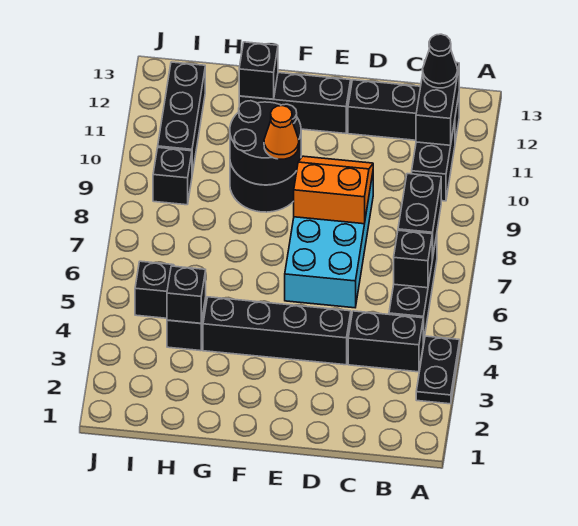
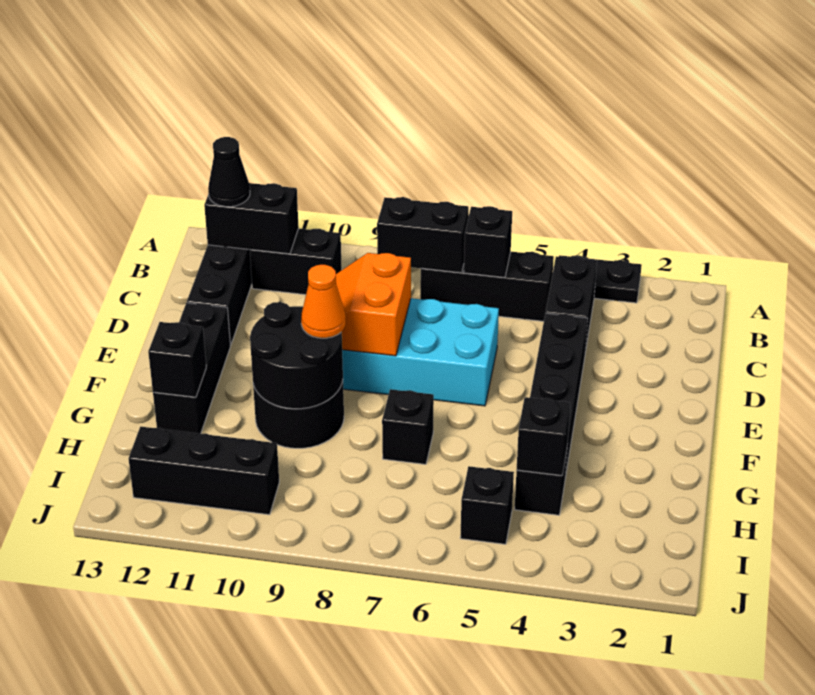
black 1x1 brick [153,147,192,205] -> black 1x1 brick moved to [382,389,434,464]

